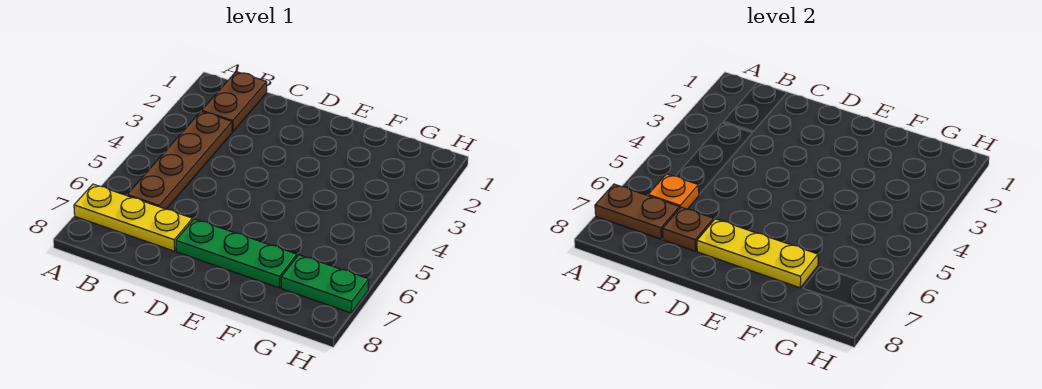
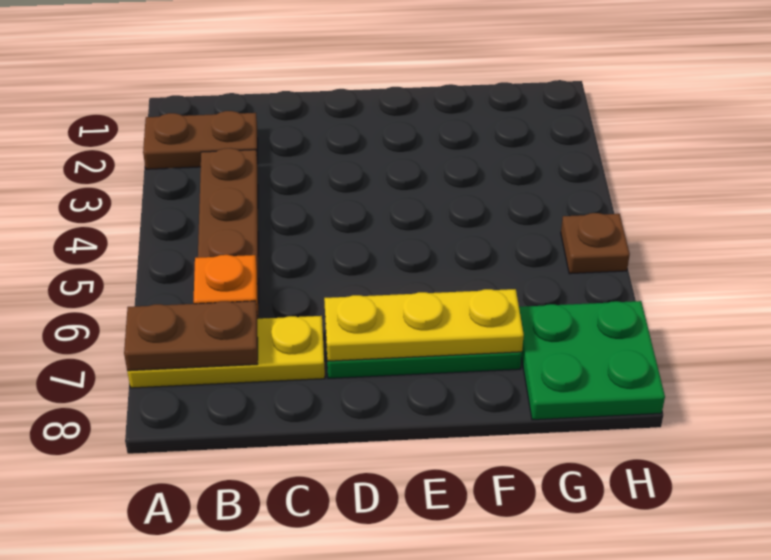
brown 1x2 plate [202,72,267,132] -> brown 1x2 plate turned to [143,111,258,169]
brown 1x1 plate [663,207,714,251] -> brown 1x1 plate moved to [561,213,630,274]
green 1x2 plate [281,255,369,313] -> green 2x2 plate [519,301,665,420]

